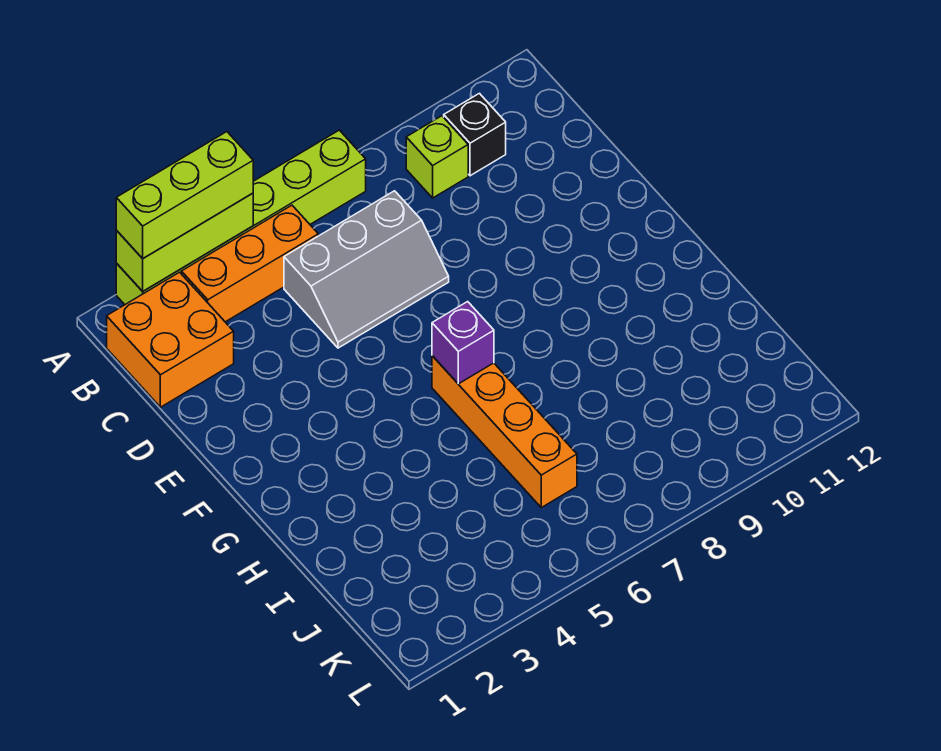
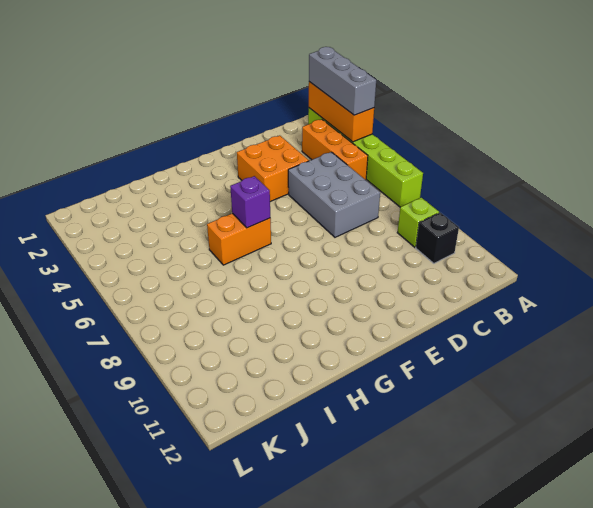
lime 1x3 brick [116,193,253,291] -> orange 1x3 brick [309,82,374,142]
lime 1x3 brick [116,132,253,259] -> grey 1x3 brick [309,47,376,115]
orange 2x2 brick [107,272,234,407] -> orange 2x2 brick moved to [237,136,309,202]
grey 2x3 slope [284,191,449,348] -> grey 2x3 brick [288,152,380,237]
orange 1x4 brick [432,356,577,507] -> orange 1x2 brick [207,213,271,265]

